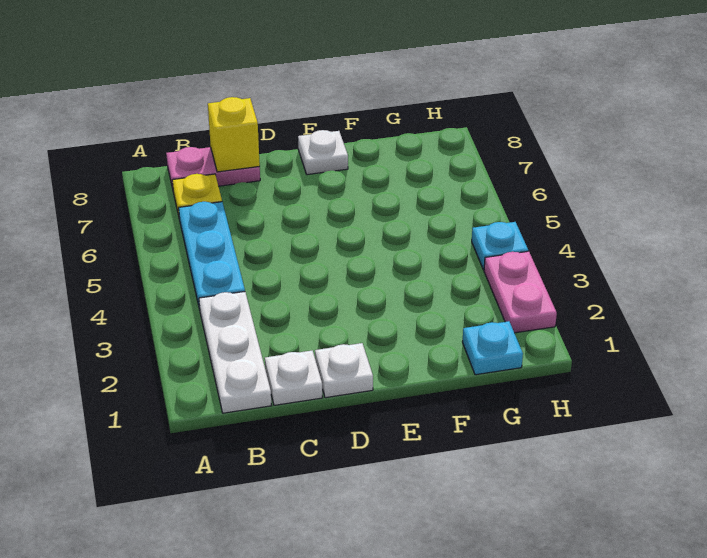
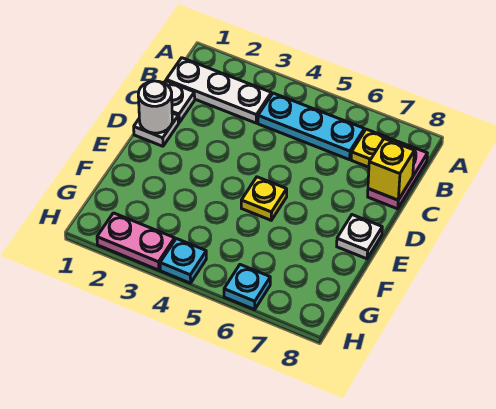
none -> white 1x1 round brick [138,81,172,133]
none -> yellow 1x1 plate [241,177,287,220]
cyan 1x1 plate [463,321,523,375] -> cyan 1x1 plate moved to [224,265,270,310]

